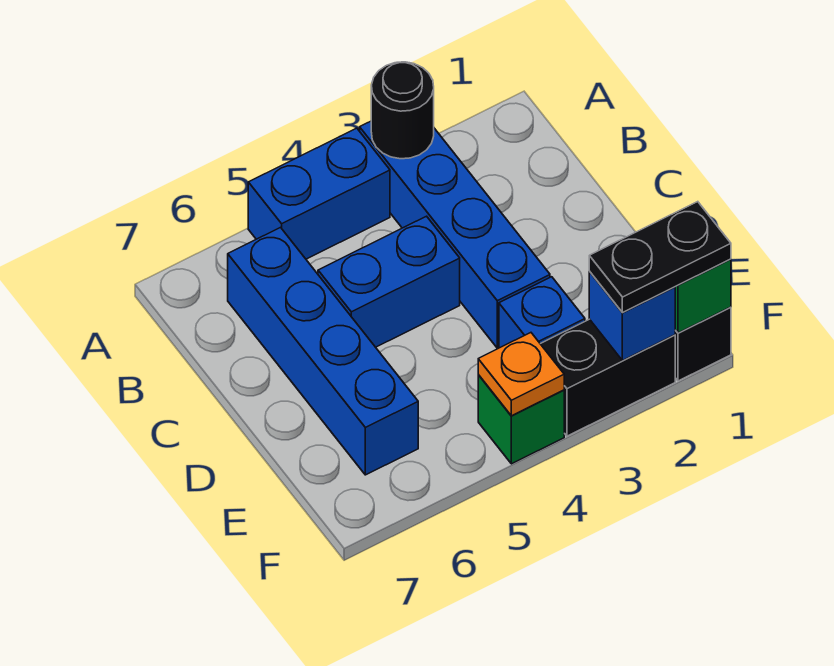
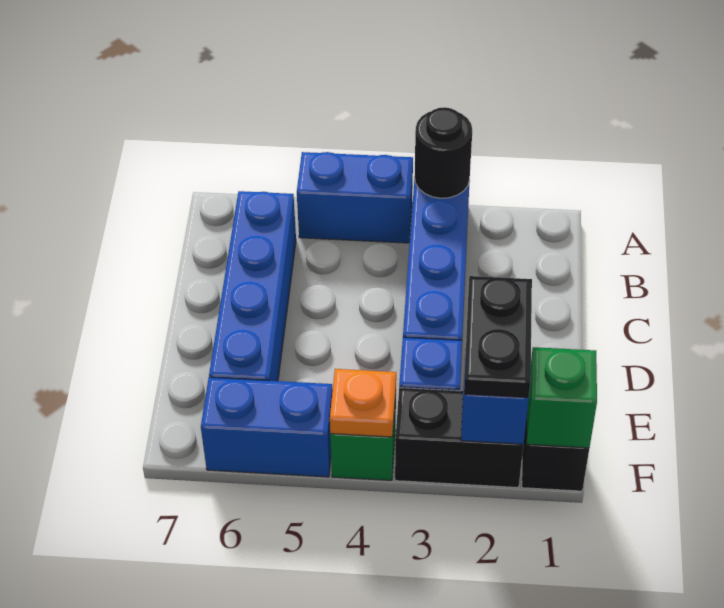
blue 1x2 brick [318,216,460,347] -> blue 1x2 brick moved to [201,378,333,477]
black 1x2 plate [589,202,731,313] -> black 1x2 plate turned to [464,276,532,398]

